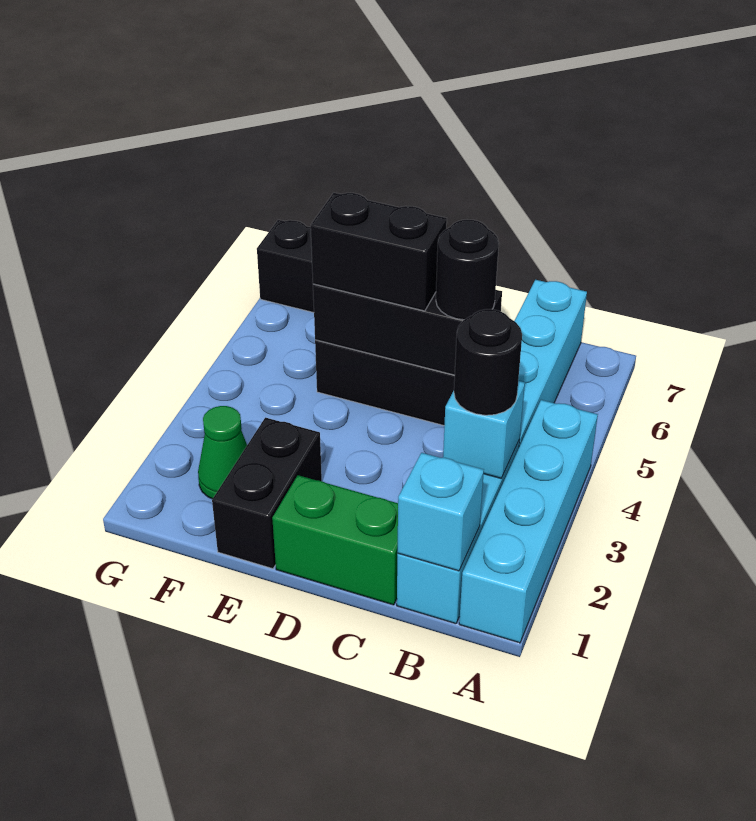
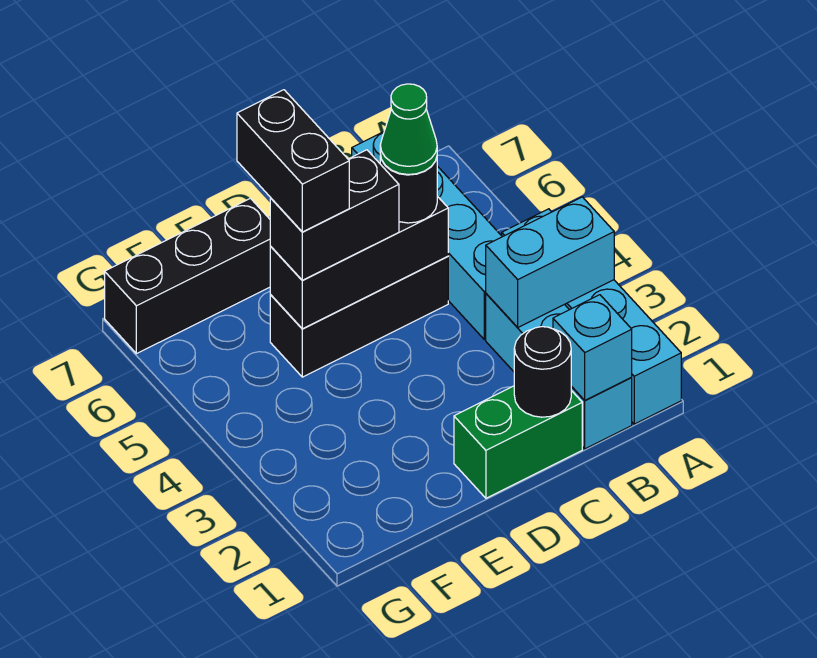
cyan 1x1 brick [443,381,525,478] -> cyan 1x2 brick [486,197,614,327]
black 1x1 round brick [454,309,522,415] -> black 1x1 round brick moved to [514,327,571,417]
black 1x2 brick [212,418,322,569] -> black 1x2 brick moved to [237,90,349,232]
green 1x1 cone [198,406,247,499] -> green 1x1 cone moved to [380,84,437,175]

